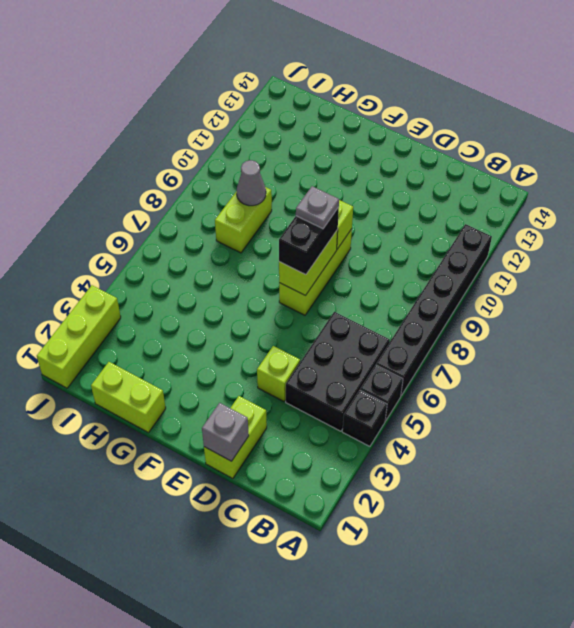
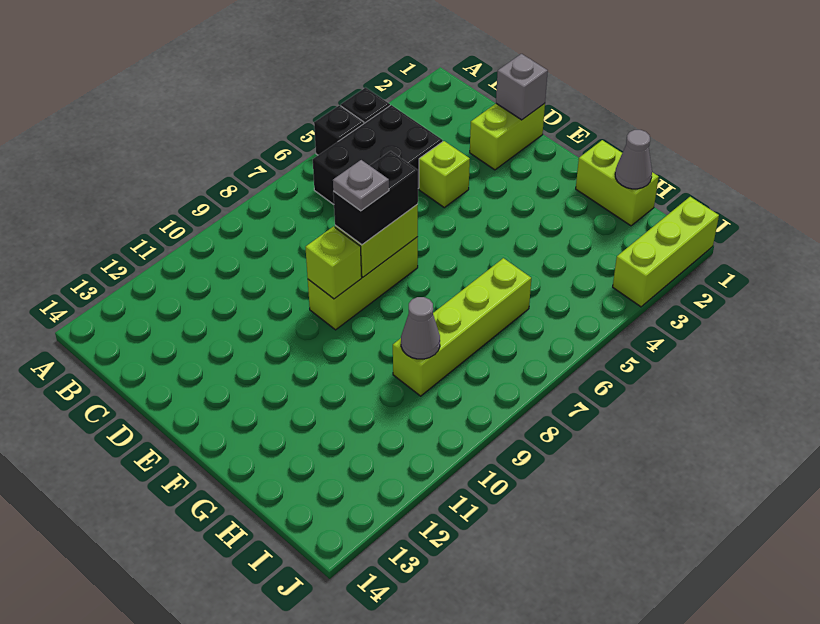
black 1x6 brick [376,224,492,396] -> none
none -> grey 1x1 cone [615,130,652,189]
lime 1x2 brick [215,187,272,253] -> lime 1x4 brick [393,258,531,396]

